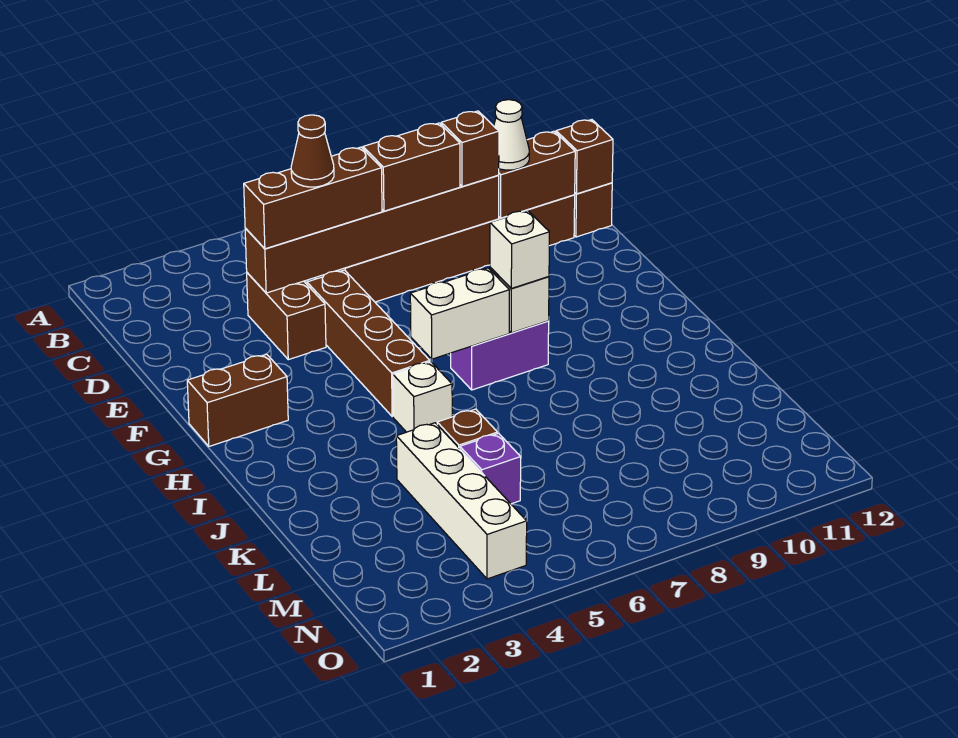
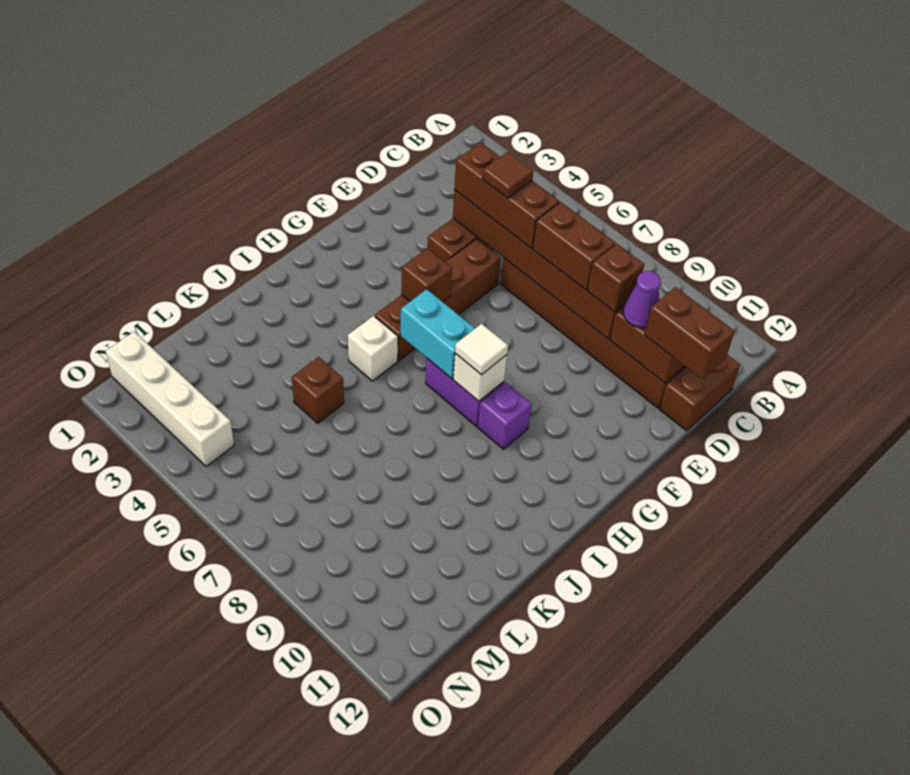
brown 1x1 cone [291,115,334,187] -> brown 1x1 tile [482,152,533,198]
white 1x1 cone [494,100,529,170] -> purple 1x1 cone [623,271,661,328]
brown 1x1 brick [556,120,613,194] -> brown 1x1 brick moved to [401,248,452,302]
brown 1x2 brick [187,354,288,446] -> brown 1x2 brick moved to [645,287,734,379]
white 1x2 brick [410,268,509,359] -> cyan 1x2 brick [400,289,475,379]
white 1x1 brick [490,210,549,288] -> white 1x1 tile [455,324,508,375]
white 1x4 brick [396,423,527,579] -> white 1x4 brick turned to [106,332,234,467]
purple 1x1 brick [460,433,521,504] -> purple 1x1 brick moved to [478,383,532,449]

